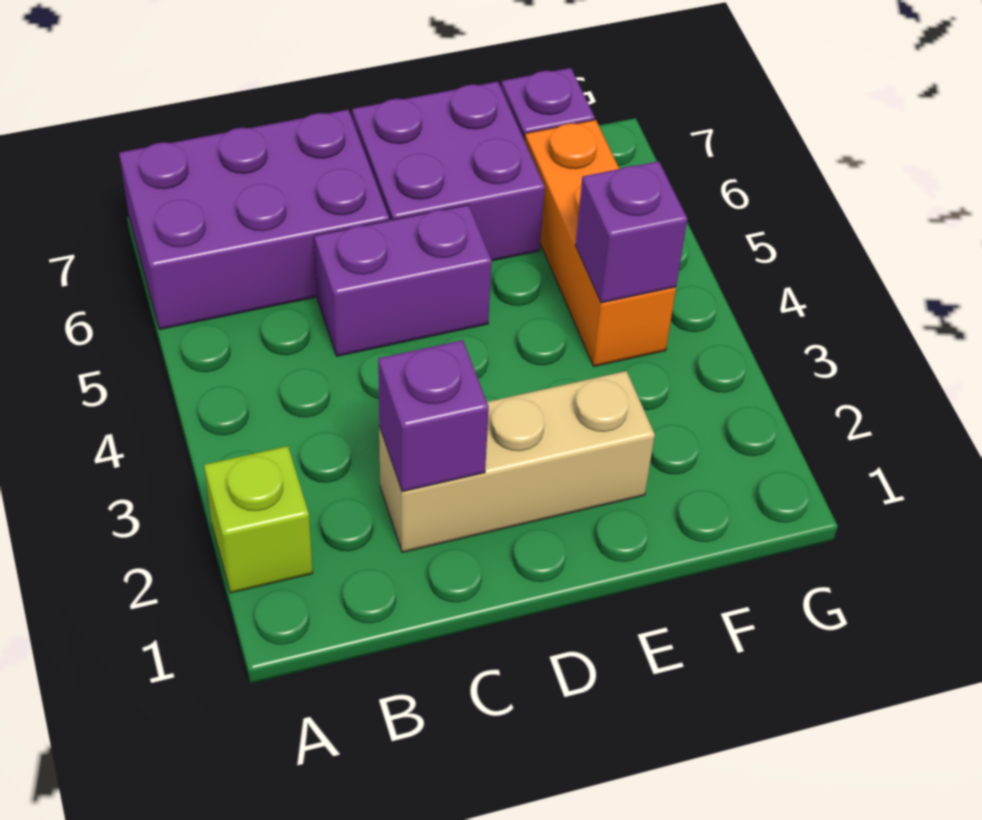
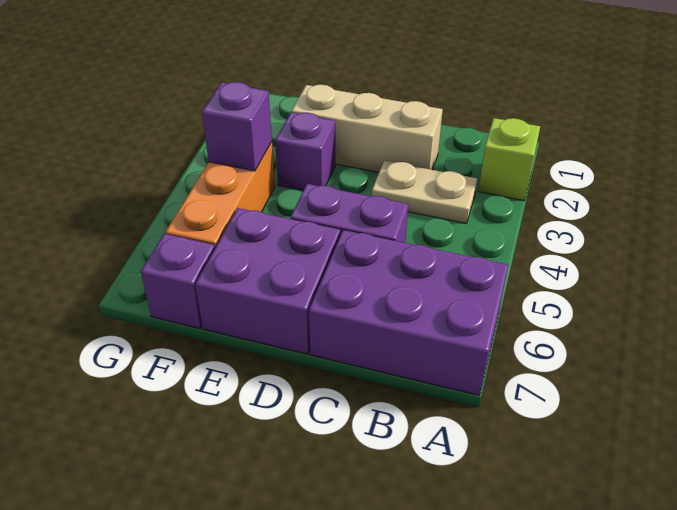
none -> tan 1x2 plate [372,161,477,223]
purple 1x1 brick [378,340,489,492] -> purple 1x1 brick moved to [275,112,335,191]

